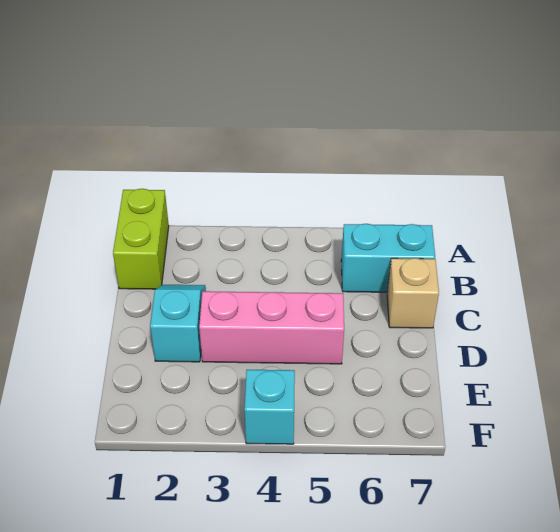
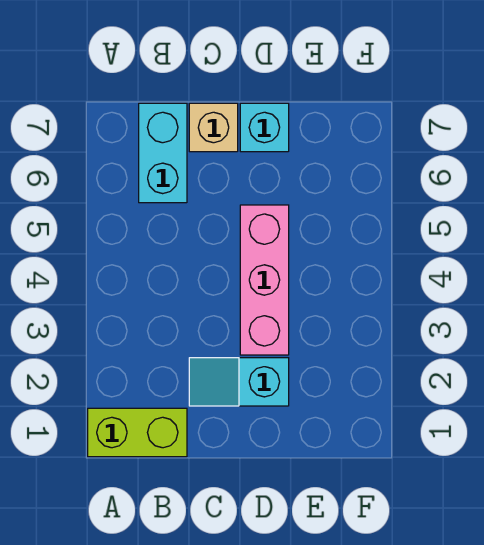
cyan 1x1 brick [244,370,295,444] -> cyan 1x1 brick moved to [240,103,289,152]

